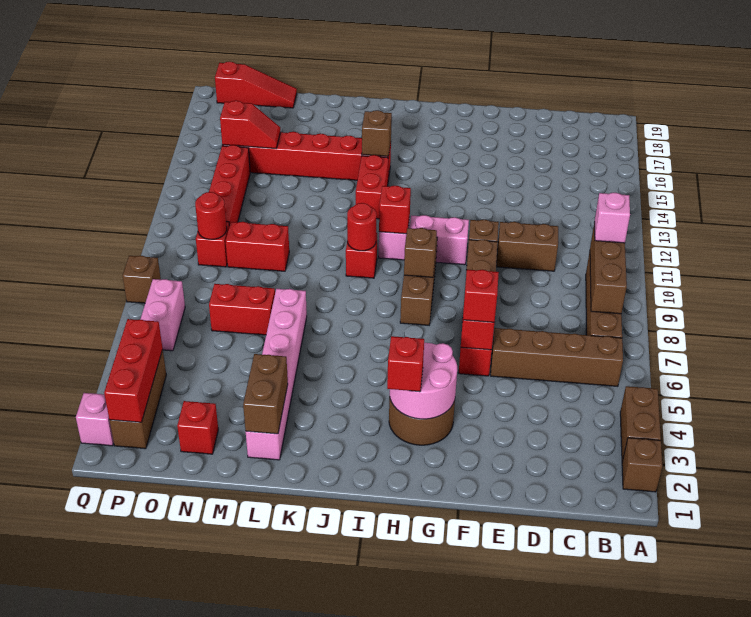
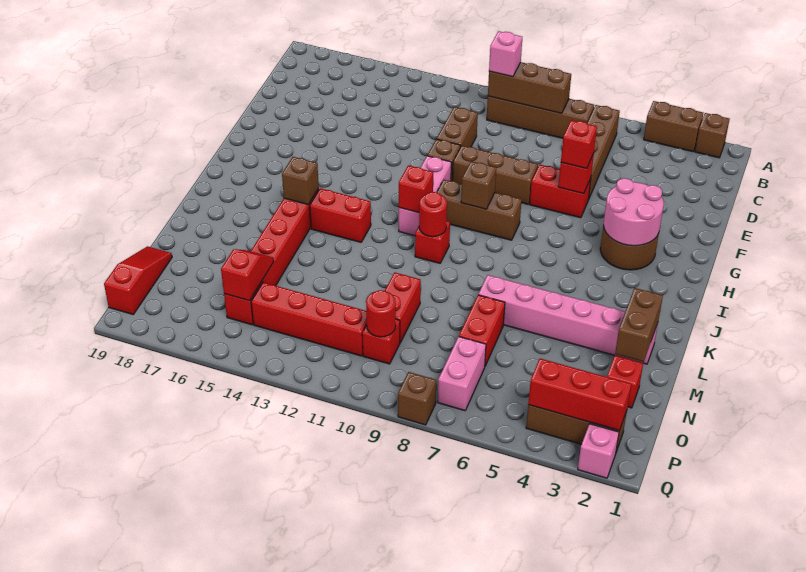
red 1x1 brick [387,336,424,392] -> none
brown 1x2 brick [243,354,288,434] -> brown 1x2 brick turned to [615,288,663,362]
pink 1x2 brick [140,279,185,351] -> pink 1x2 brick turned to [438,337,486,411]

